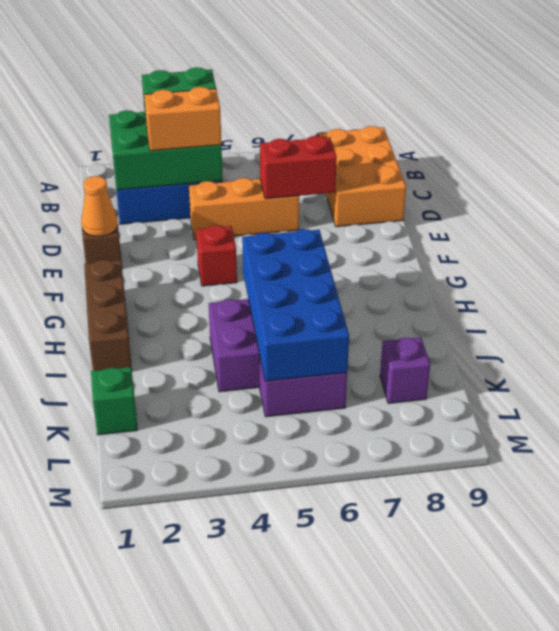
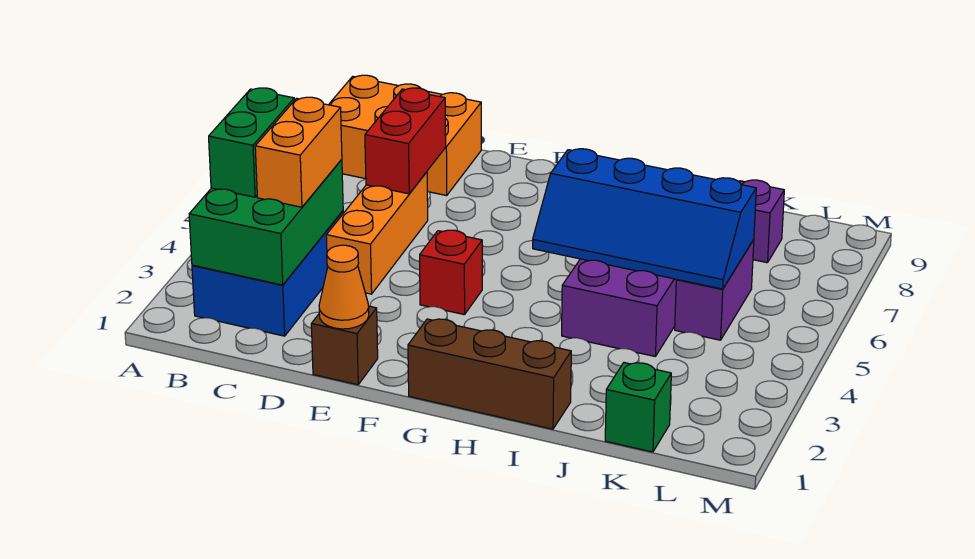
blue 2x4 brick [242,229,349,381] -> blue 2x4 slope [533,149,756,289]

